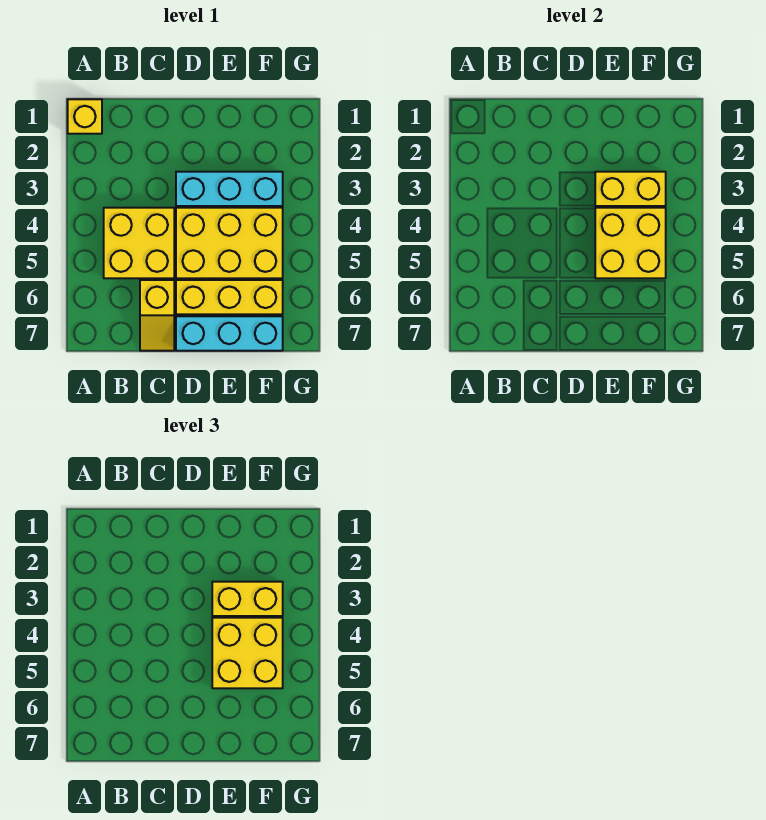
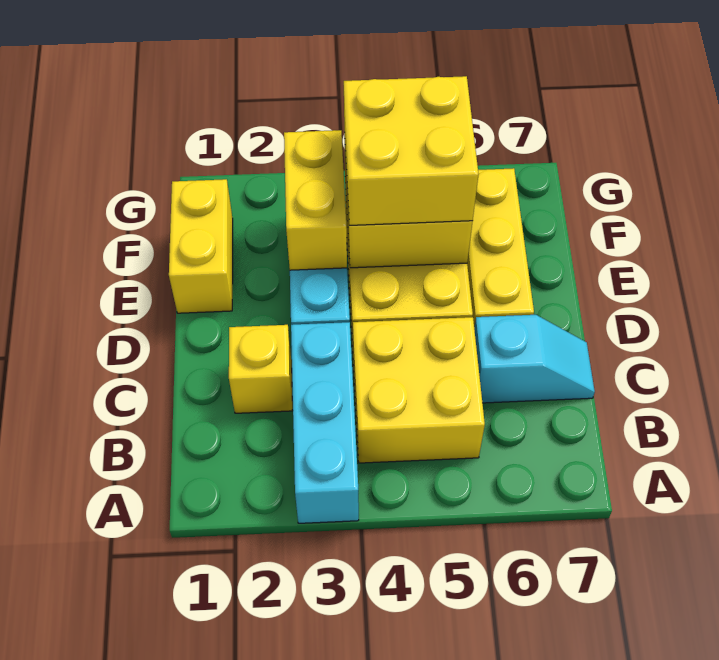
yellow 1x1 brick [68,99,102,134] -> yellow 1x1 brick moved to [229,325,292,413]
yellow 1x2 slope [140,280,174,351] -> cyan 1x2 slope [474,315,595,403]
cyan 1x3 brick [176,316,283,351] -> cyan 1x3 brick moved to [291,322,359,523]
yellow 1x2 brick [212,582,283,616] -> yellow 1x2 brick moved to [169,179,233,313]

